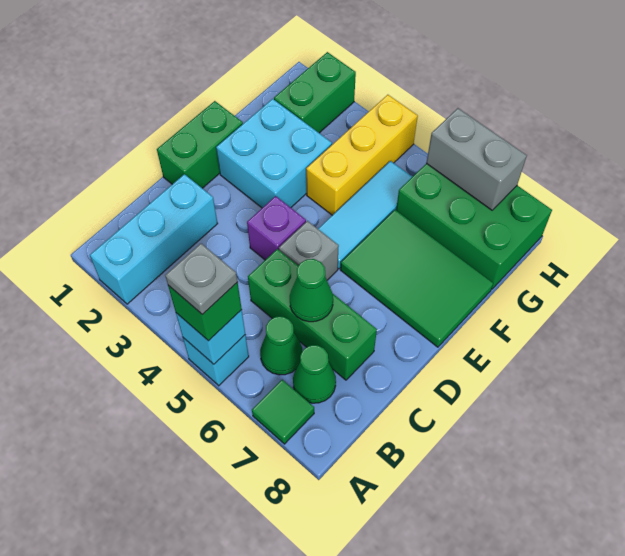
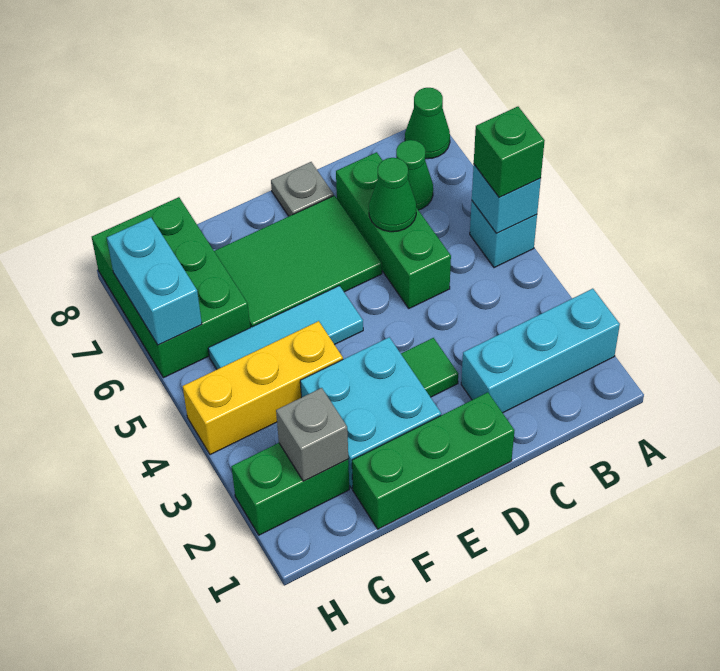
grey 1x1 plate [165,244,238,315] -> grey 1x1 plate moved to [271,162,334,216]
green 1x1 tile [252,380,314,444] -> green 1x1 tile moved to [401,338,458,397]
green 1x1 cone [260,317,302,375] -> green 1x1 cone moved to [405,88,450,159]
green 1x2 brick [157,101,243,188] -> green 1x3 brick [352,392,515,529]
purple 1x1 brick [247,196,306,260] -> none
grey 1x1 brick [279,221,339,280] -> grey 1x1 brick moved to [276,388,348,481]
green 2x3 tile [340,210,493,347] -> green 2x3 tile turned to [214,196,382,328]
grey 1x2 brick [426,108,527,210] -> cyan 1x2 brick [107,218,202,345]

